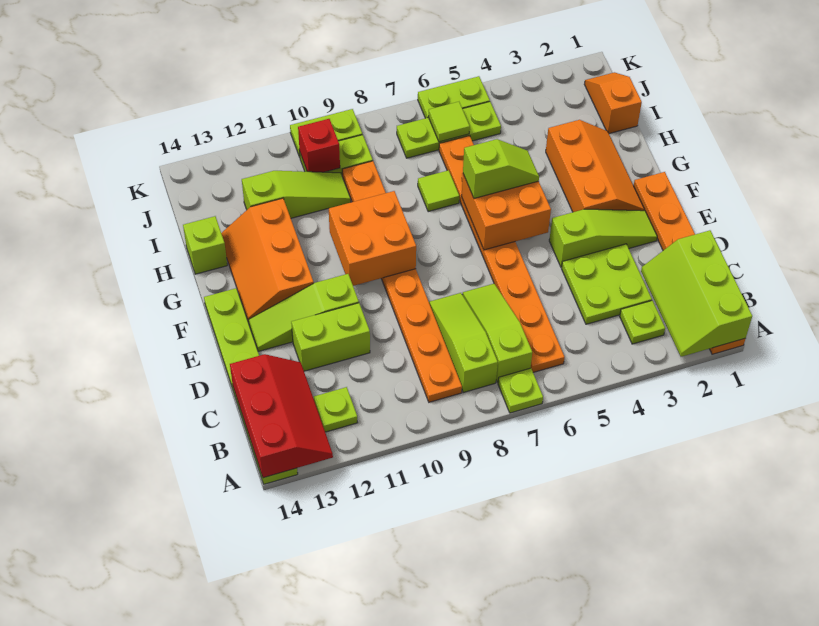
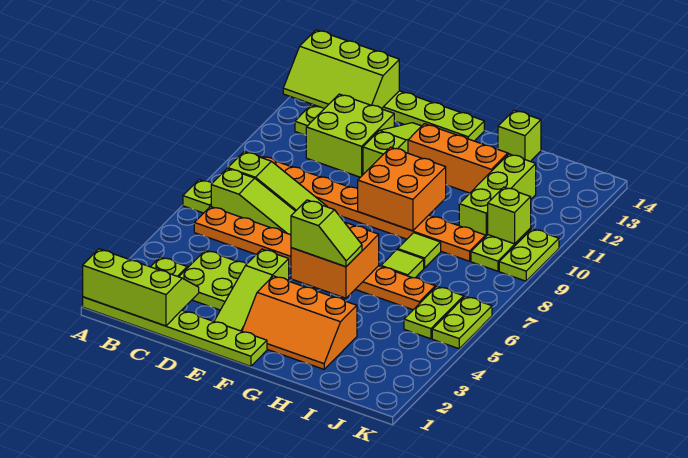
orange 1x6 plate [634,172,746,354] -> lime 1x6 plate [83,297,267,366]
red 2x3 slope [230,354,333,478] -> lime 2x3 slope [283,30,399,109]
lime 1x2 brick [291,303,370,371] -> lime 2x2 brick [306,94,394,177]
lime 1x2 slope [463,139,539,198] -> lime 1x2 slope turned to [291,200,362,267]
orange 1x2 slope [584,72,642,134] -> none
lime 1x3 slope [242,171,351,218] -> lime 1x3 brick [459,154,536,236]
lime 1x3 plate [397,102,501,158] -> lime 1x2 plate [404,286,464,339]
lime 1x1 tile [429,102,470,142] -> lime 1x1 tile moved to [398,233,441,268]
red 1x1 brick [298,119,340,172] -> lime 1x1 brick [488,187,531,244]

